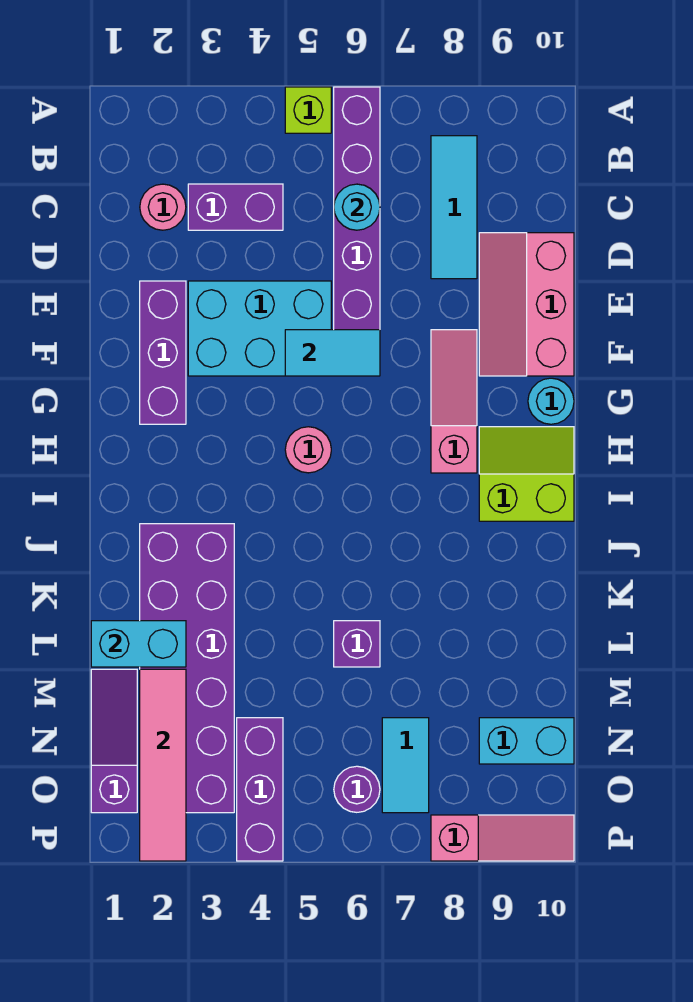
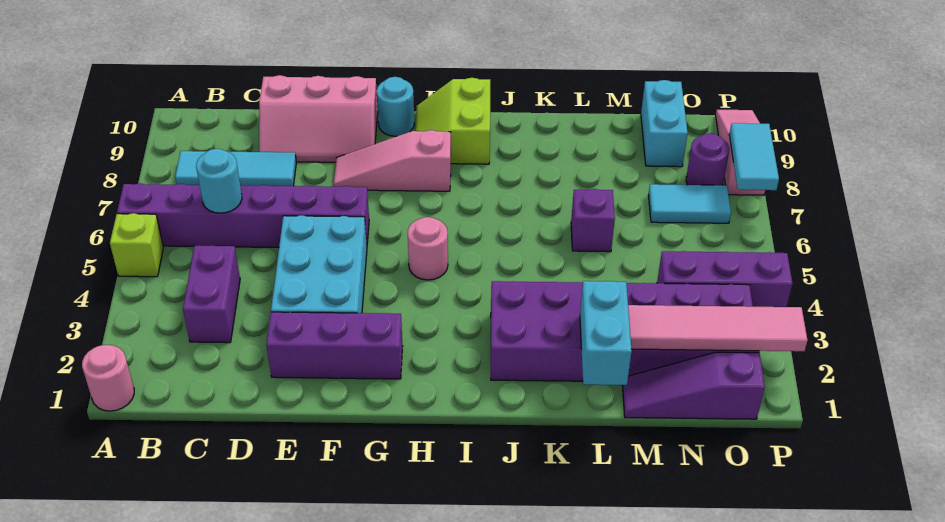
pink 1x1 round brick [140,184,186,230] -> pink 1x1 round brick moved to [82,345,134,411]
cyan 1x2 tile [285,330,380,376] -> cyan 1x2 tile moved to [729,123,779,190]
purple 1x1 round brick [334,766,380,812] -> purple 1x1 round brick moved to [686,133,729,185]

